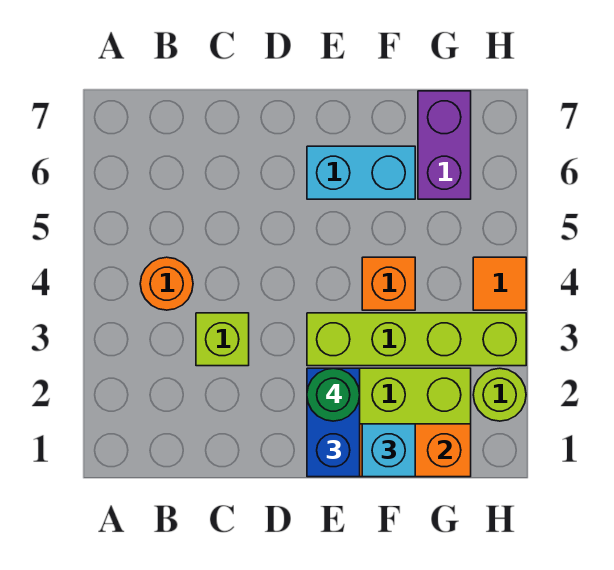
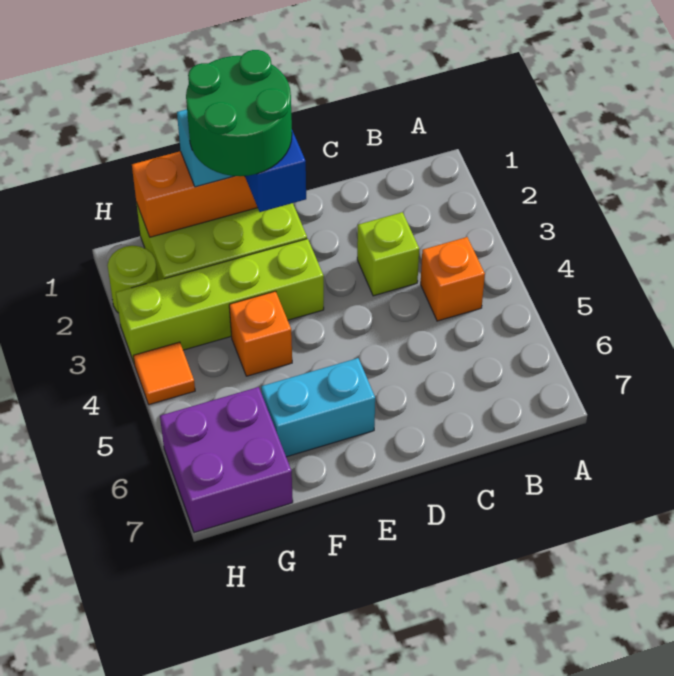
orange 1x1 round brick [140,257,193,310] -> orange 1x1 brick [421,237,485,321]
green 1x1 round brick [307,368,360,421] -> green 2x2 round brick [186,50,292,176]
purple 1x2 brick [418,91,471,199] -> purple 2x2 brick [160,387,293,533]

